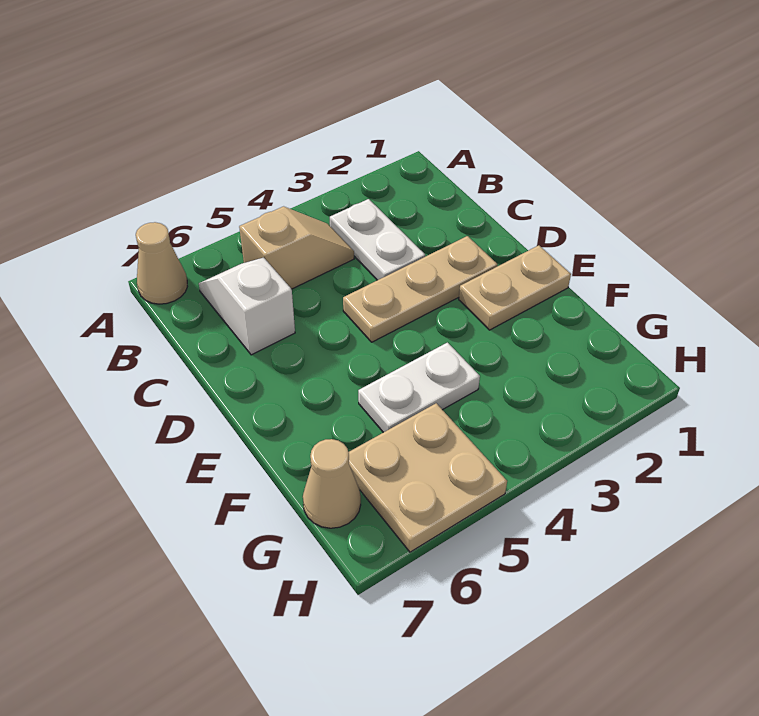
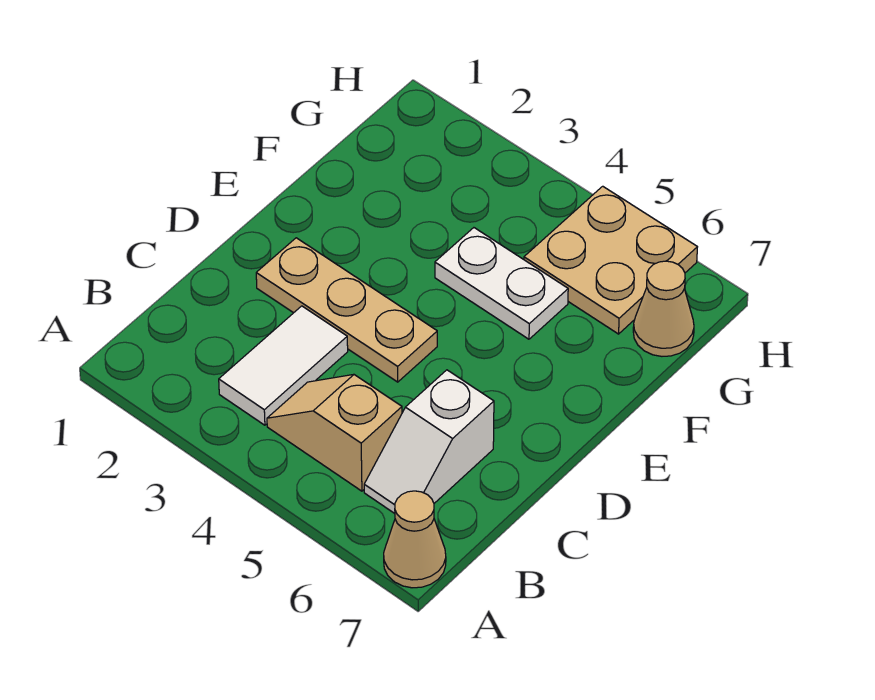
white 1x2 plate [330,199,425,280] -> white 1x2 tile [219,306,348,425]
tan 1x2 plate [459,245,571,330] -> none

